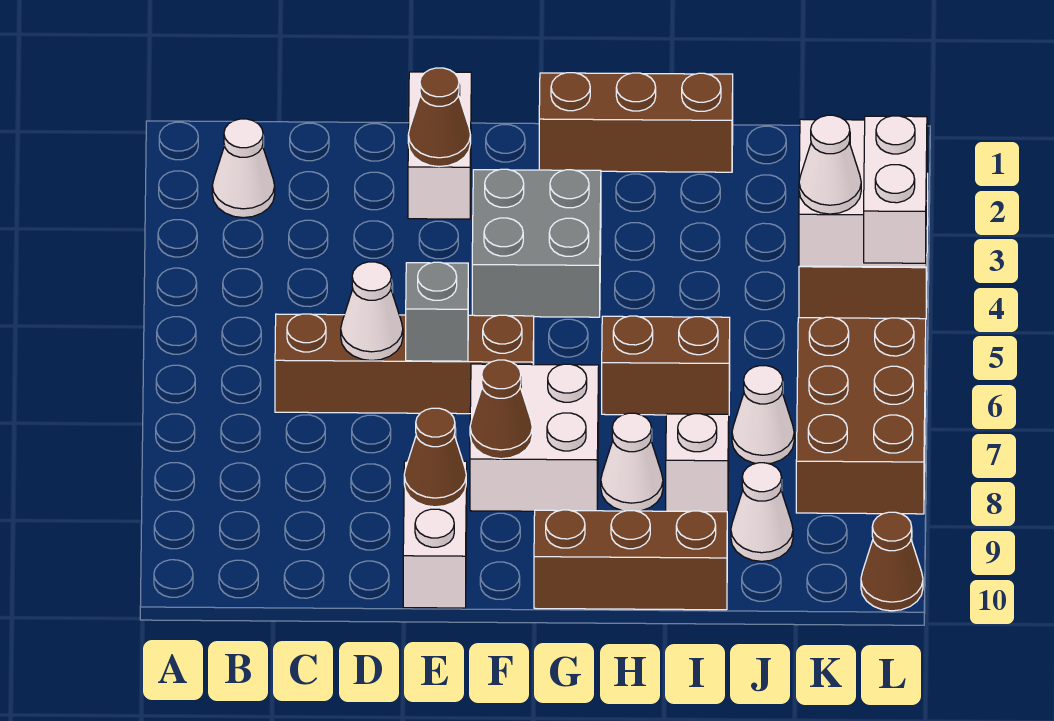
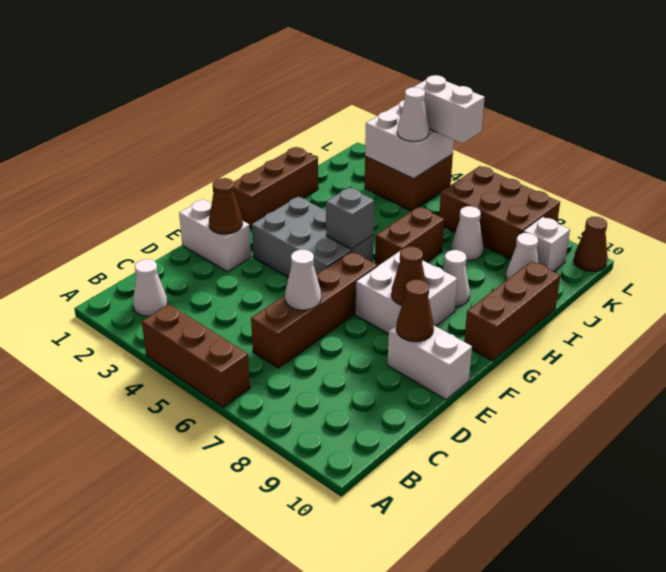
none -> brown 1x3 brick [142,304,250,407]
grey 1x1 brick [406,262,468,361] -> grey 1x1 brick moved to [326,187,374,249]
grey 2x2 brick [472,169,601,317] -> grey 2x3 brick [252,197,373,277]
white 1x1 brick [666,414,729,513] -> white 1x1 brick moved to [523,217,570,272]

